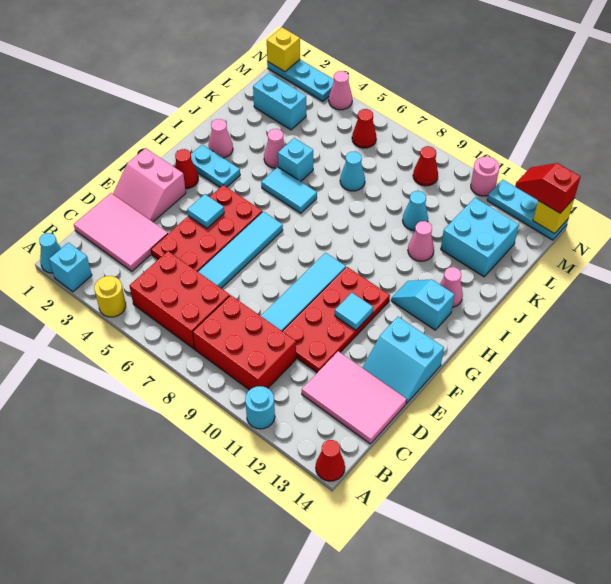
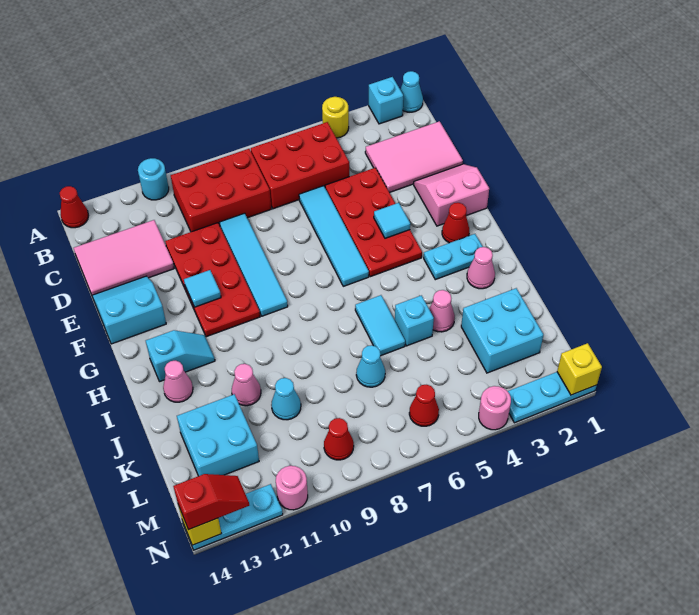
cyan 1x2 tile [261,167,317,213] -> cyan 1x2 tile turned to [355,295,405,356]
cyan 1x2 brick [253,73,306,130] -> cyan 2x2 brick [461,288,543,373]
pink 1x1 cone [329,71,352,110] -> pink 1x1 round brick [479,386,511,430]

